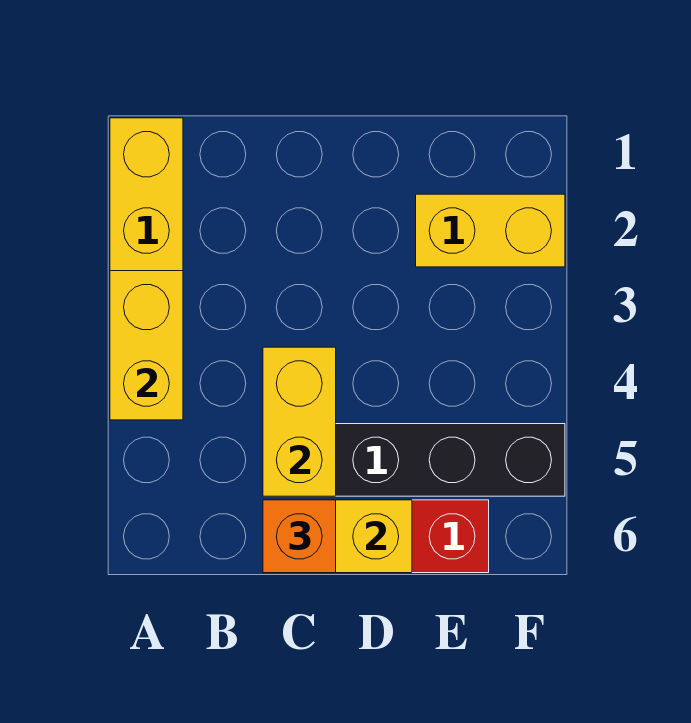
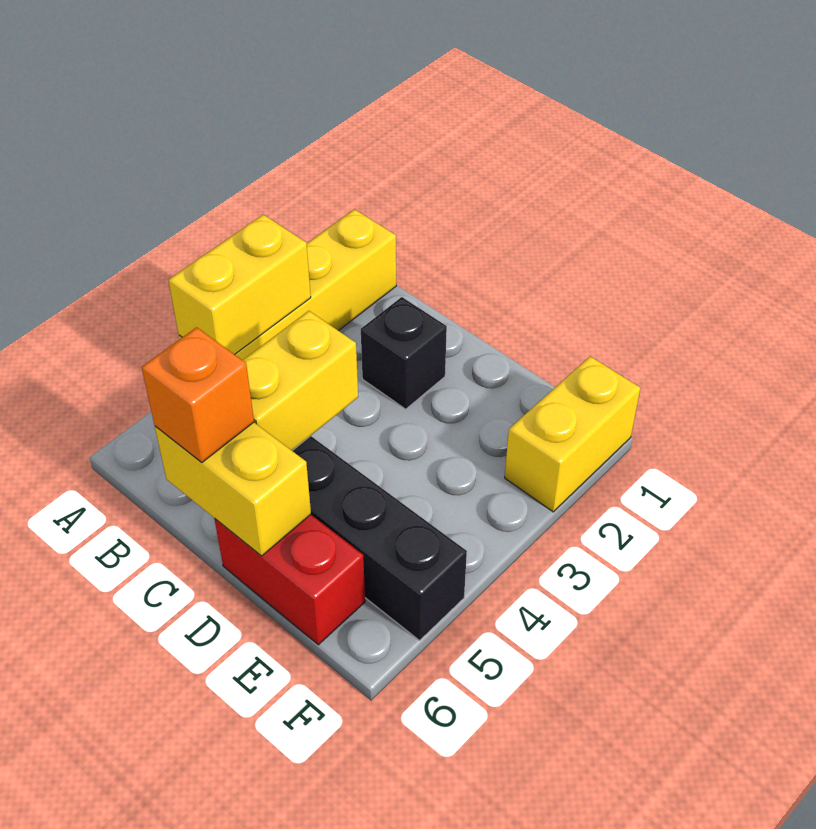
none -> black 1x1 brick [361,297,447,409]
yellow 1x2 brick [416,194,565,267] -> yellow 1x2 brick turned to [505,356,640,512]

